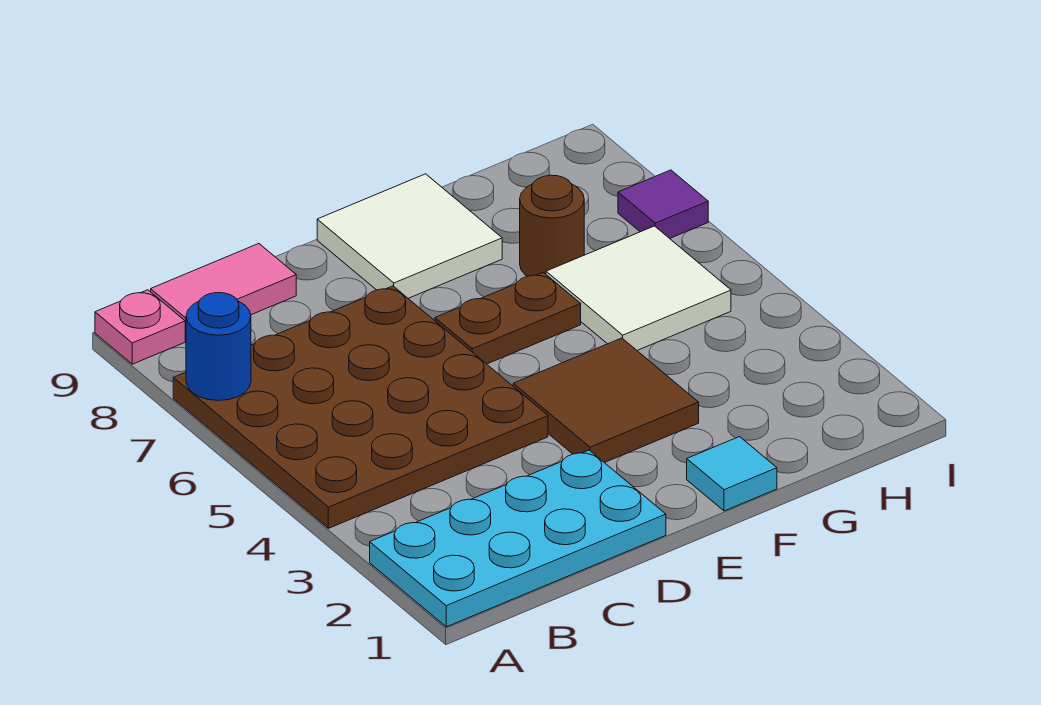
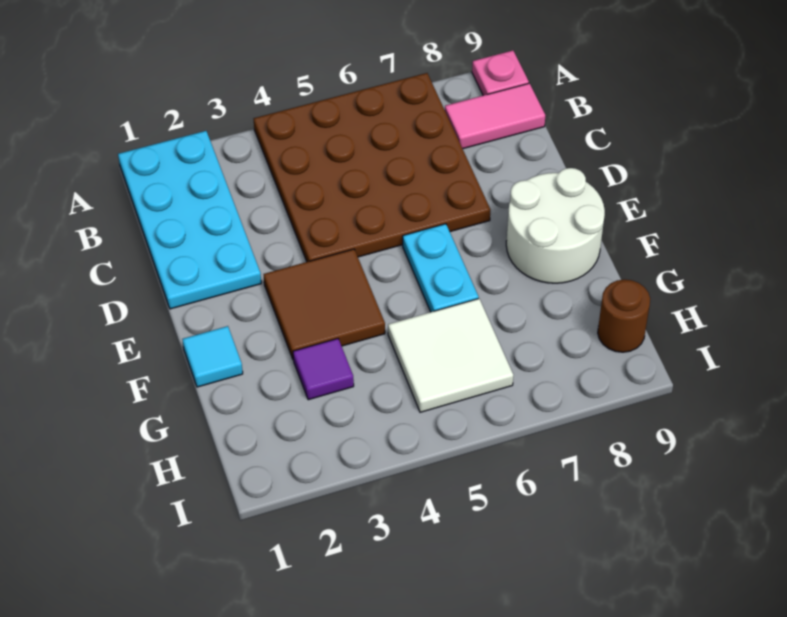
blue 1x1 round brick [186,293,251,401] -> none
pink 1x2 tile [151,244,296,339] -> pink 1x2 tile turned to [445,83,545,149]
brown 1x2 plate [435,272,581,364] -> cyan 1x2 plate [403,224,479,312]
white 2x2 tile [317,174,502,298] -> white 2x2 round brick [506,168,605,283]
brown 1x1 round brick [520,175,584,276] -> brown 1x1 round brick moved to [598,279,650,352]
purple 1x1 tile [618,170,708,238] -> purple 1x1 tile moved to [293,339,354,400]

